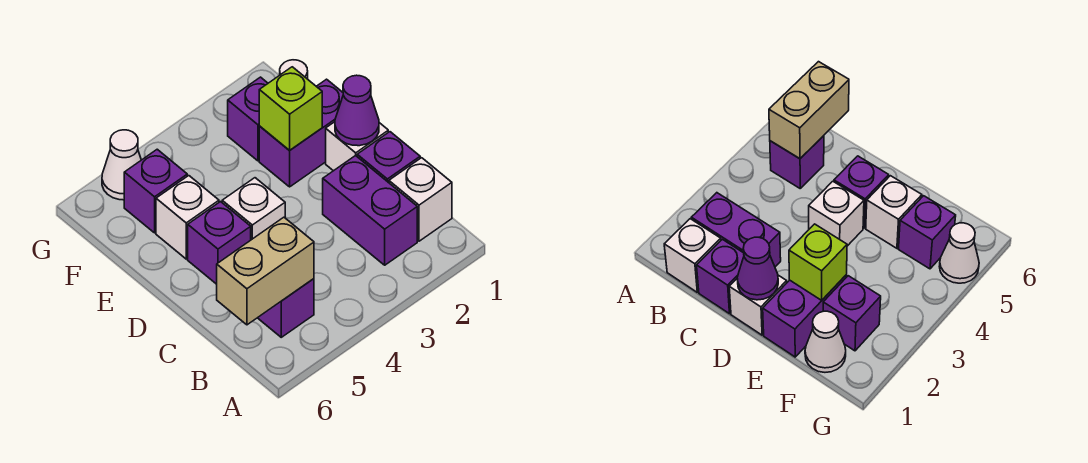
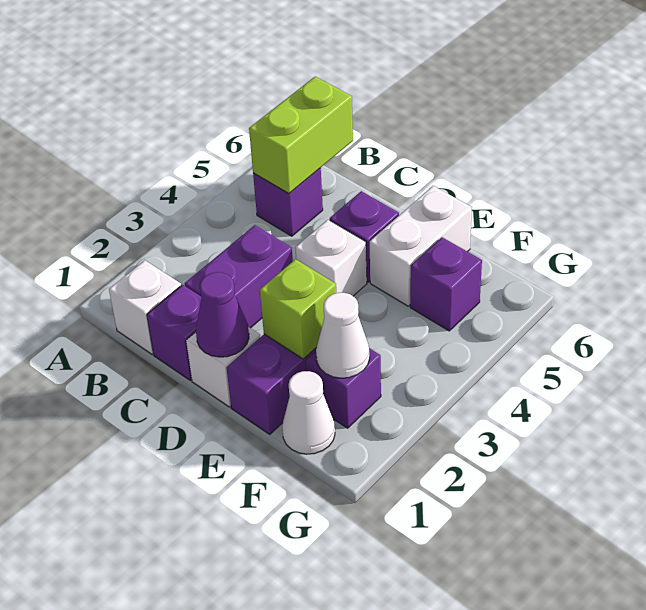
purple 1x2 brick [323,155,417,265] -> purple 1x2 brick turned to [185,225,293,328]
tan 1x2 brick [217,217,314,325] -> lime 1x2 brick [249,76,353,193]
white 1x1 brick [156,176,219,259] -> white 1x2 brick [370,186,472,306]
white 1x1 cone [102,130,141,200] -> white 1x1 cone moved to [316,293,370,378]

